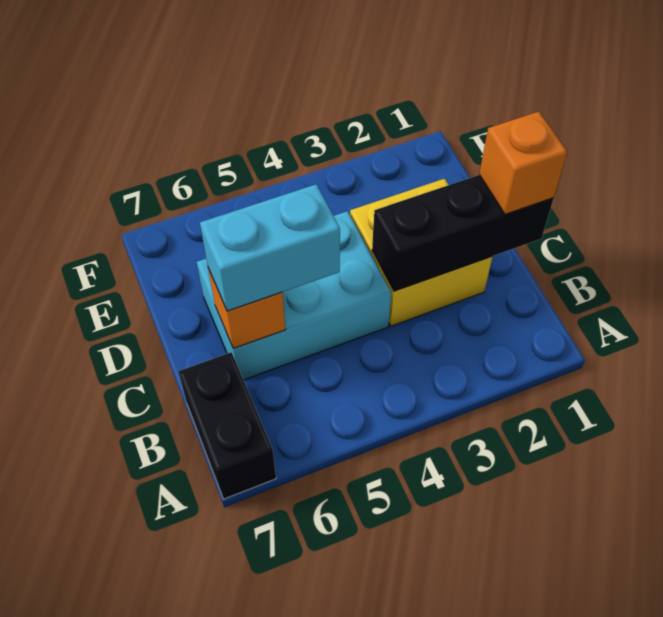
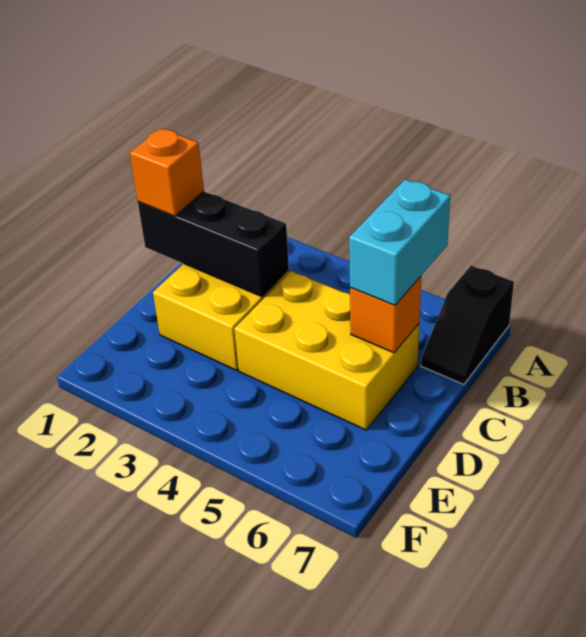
black 1x2 brick [178,352,276,499] -> black 1x2 slope [421,266,514,384]
cyan 2x3 brick [197,211,391,380] -> yellow 2x3 brick [234,271,419,430]
cyan 1x2 brick [200,184,340,311] -> cyan 1x2 brick turned to [349,180,450,305]

